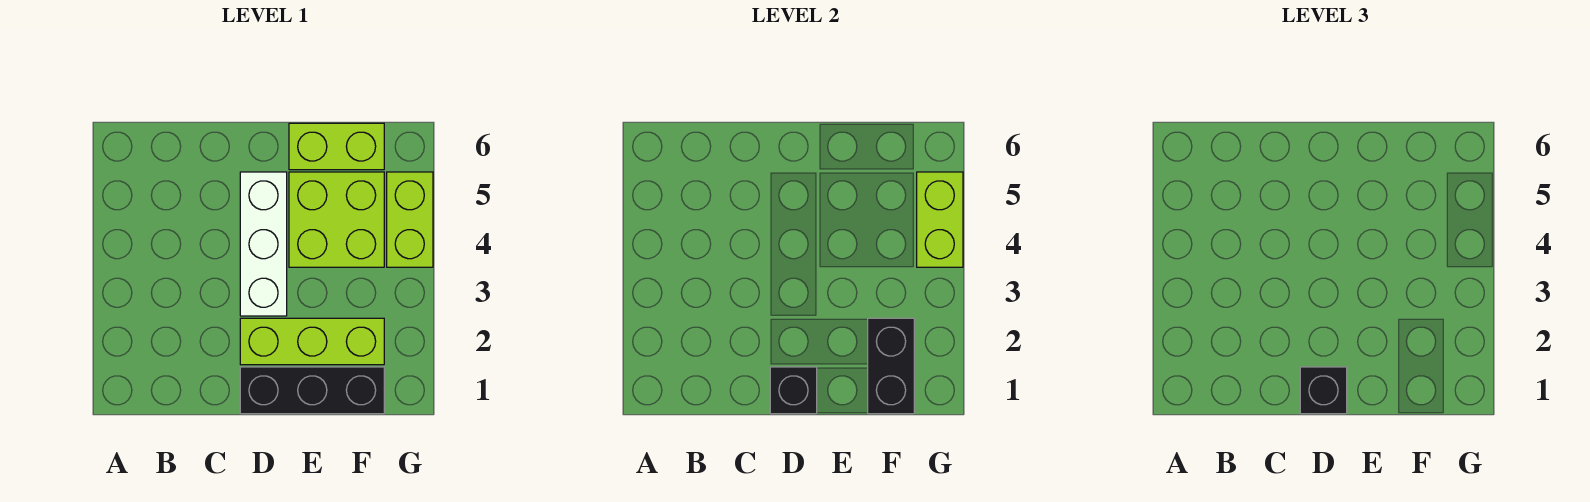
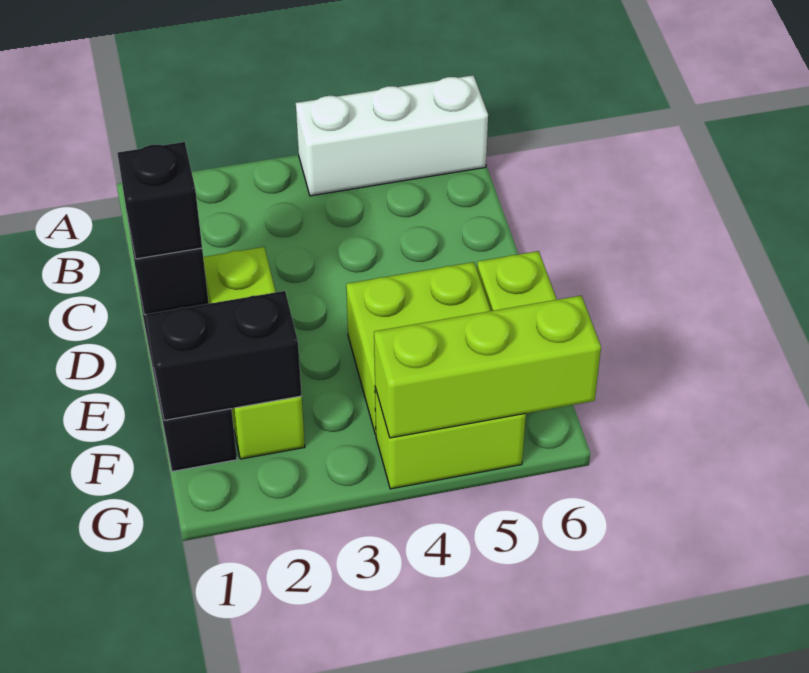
white 1x3 brick [240,172,287,316] -> white 1x3 brick moved to [296,75,488,196]
lime 1x2 brick [917,172,963,267] -> lime 1x3 brick [374,296,601,438]

